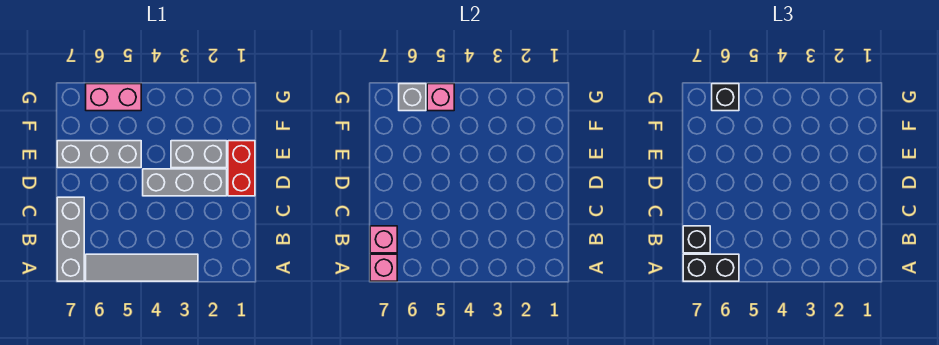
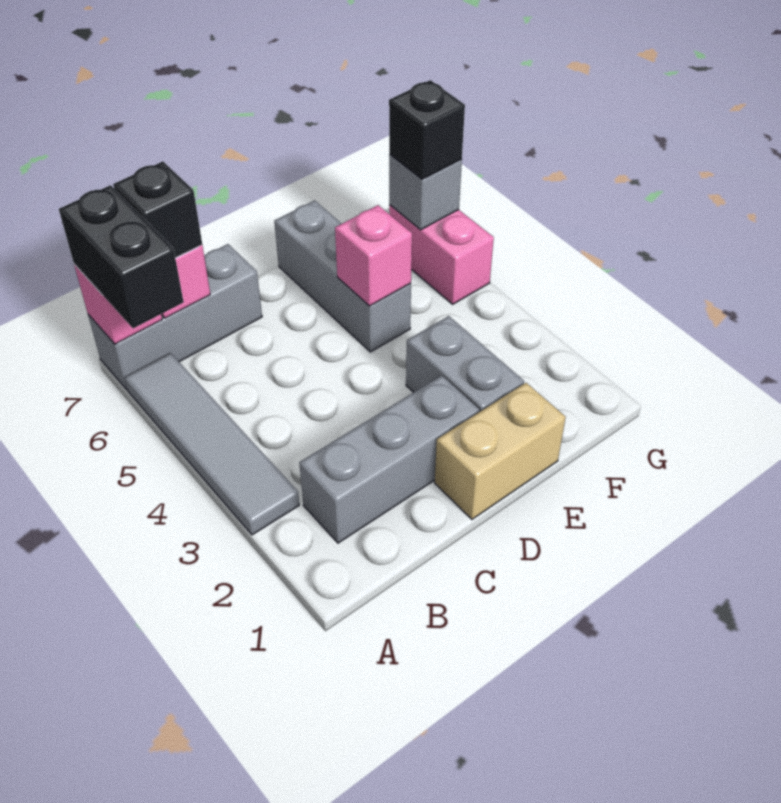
red 1x2 brick [228,141,255,196] -> tan 1x2 brick [435,383,566,519]
grey 1x3 brick [143,169,227,196] -> grey 1x3 brick turned to [299,376,479,543]
pink 1x1 brick [427,84,454,111] -> pink 1x1 brick moved to [335,205,412,306]

